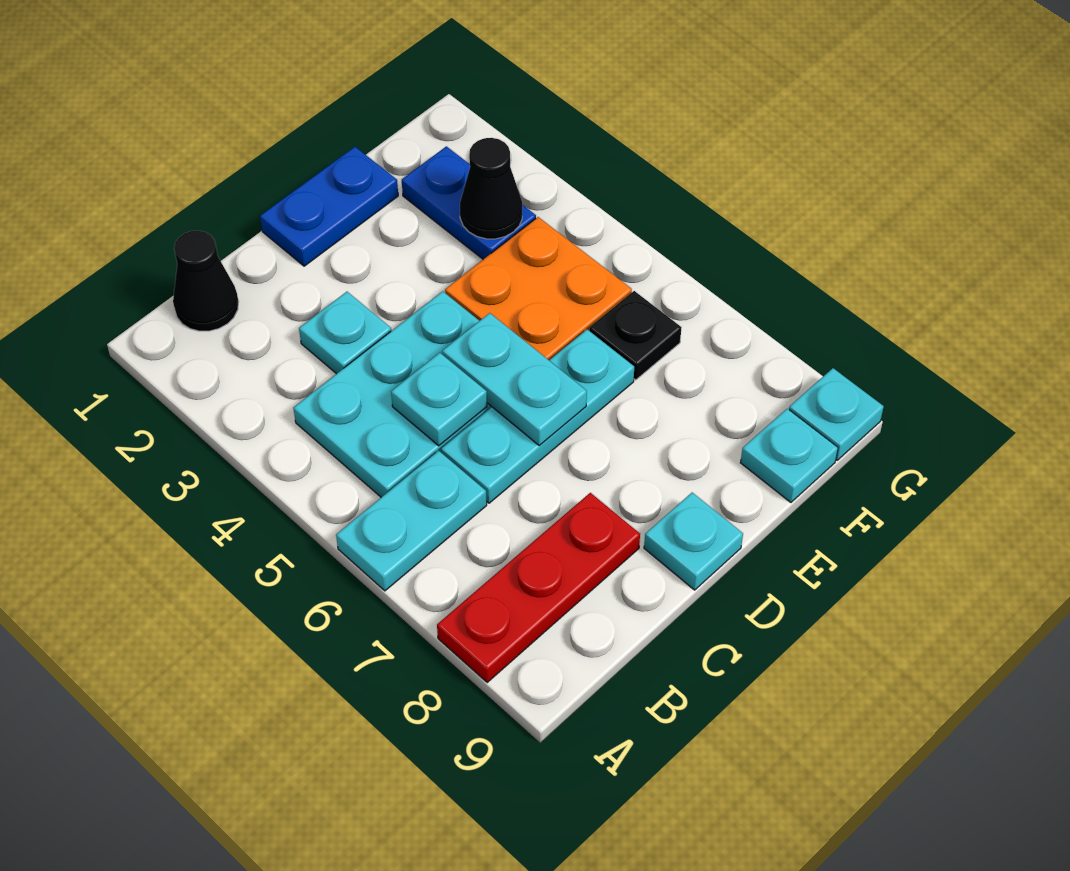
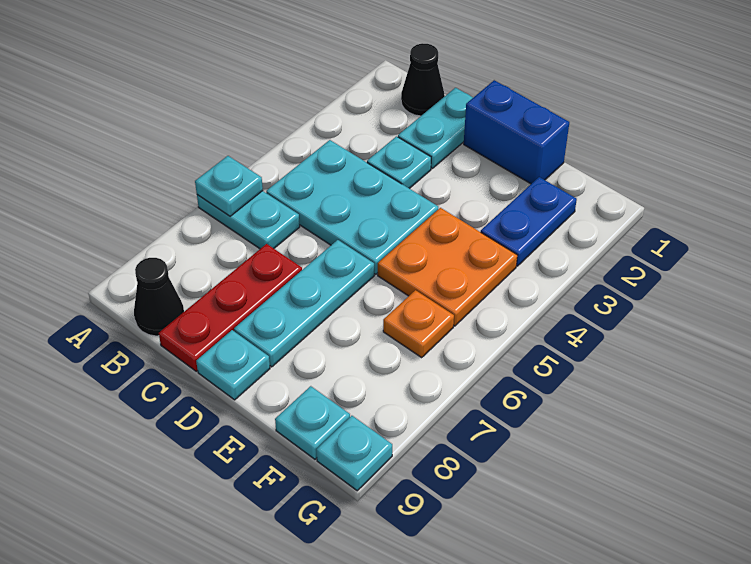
red 1x3 plate [437,493,640,682] -> red 1x3 plate turned to [159,244,302,371]
cyan 1x1 plate [391,353,487,446] -> cyan 1x1 plate moved to [195,156,263,216]
cyan 1x3 plate [441,330,634,503] -> cyan 1x3 plate turned to [234,240,374,367]
blue 1x2 plate [260,147,398,266] -> blue 1x2 brick [464,80,569,184]
cyan 1x2 plate [442,313,587,446] -> cyan 1x2 plate moved to [398,88,473,168]
black 1x1 cone [460,138,522,239] -> black 1x1 cone moved to [134,258,184,336]
black 1x1 plate [589,291,682,380] -> orange 1x1 plate [383,290,454,357]

